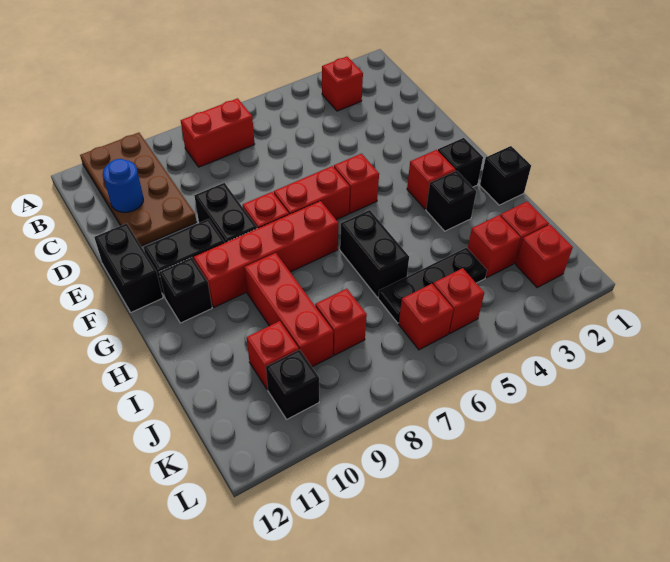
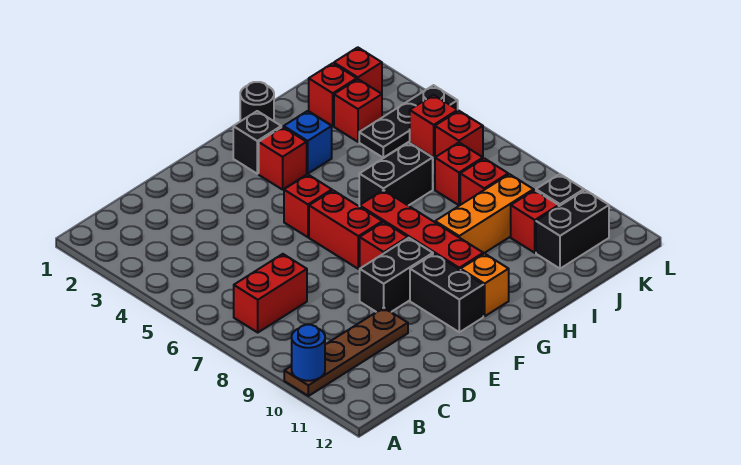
brown 2x4 plate [80,133,196,246] -> brown 1x4 plate [284,308,408,396]
red 1x1 brick [322,57,363,111] -> red 1x1 brick moved to [435,143,483,205]
red 1x2 brick [181,98,255,167] -> red 1x2 brick turned to [234,254,307,332]
blue 1x1 round brick [103,159,143,212] -> blue 1x1 round brick moved to [292,325,325,381]
black 1x2 brick [94,223,163,312] -> black 1x2 brick moved to [536,190,609,269]
black 1x1 brick [159,258,212,323] -> orange 1x1 brick [461,254,509,316]
black 1x1 brick [480,146,531,205] -> black 1x1 round brick [240,82,274,121]
black 1x1 brick [426,171,476,231] -> blue 1x1 brick [284,111,332,174]
red 1x3 brick [244,253,333,367] -> orange 1x3 brick [435,174,534,254]
black 1x3 plate [378,248,487,323] -> black 1x3 plate turned to [359,85,458,158]

